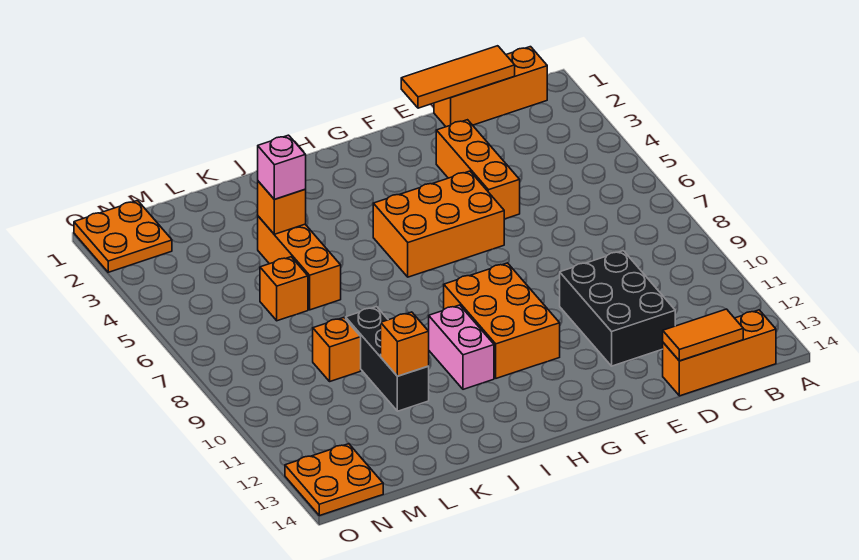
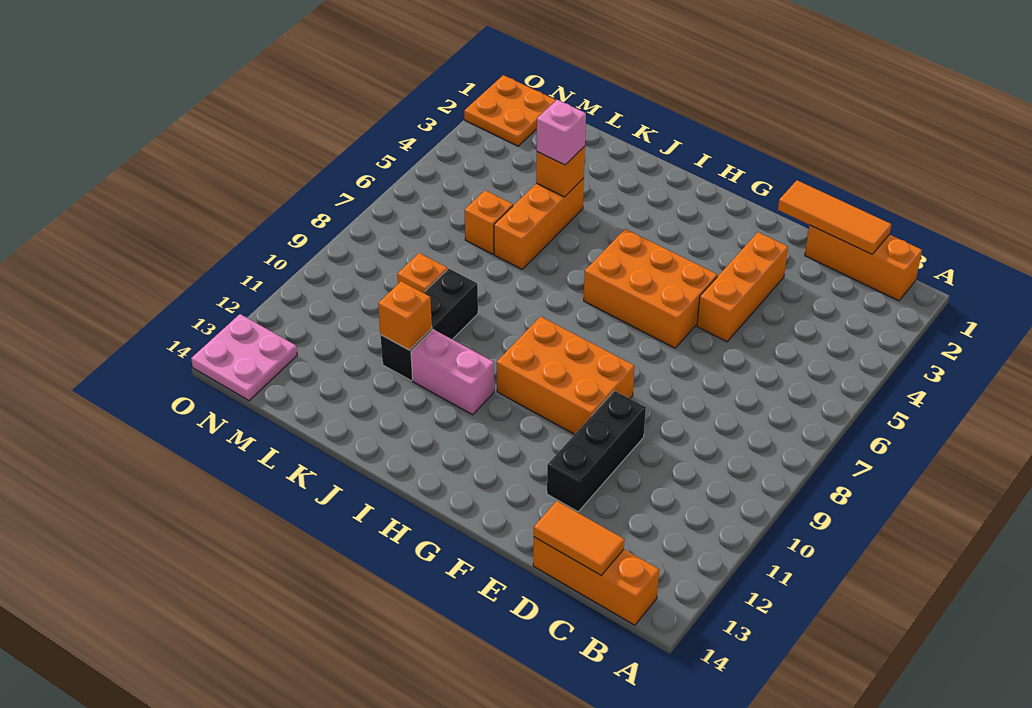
black 2x3 brick [560,251,675,366] -> black 1x3 brick [547,391,646,512]
orange 2x3 brick [444,263,560,378] -> orange 2x3 brick turned to [497,317,635,434]
pink 1x2 brick [429,305,494,389] -> pink 1x2 brick turned to [411,329,494,415]
orange 2x2 plate [285,444,383,516] -> pink 2x2 plate [191,314,297,401]

